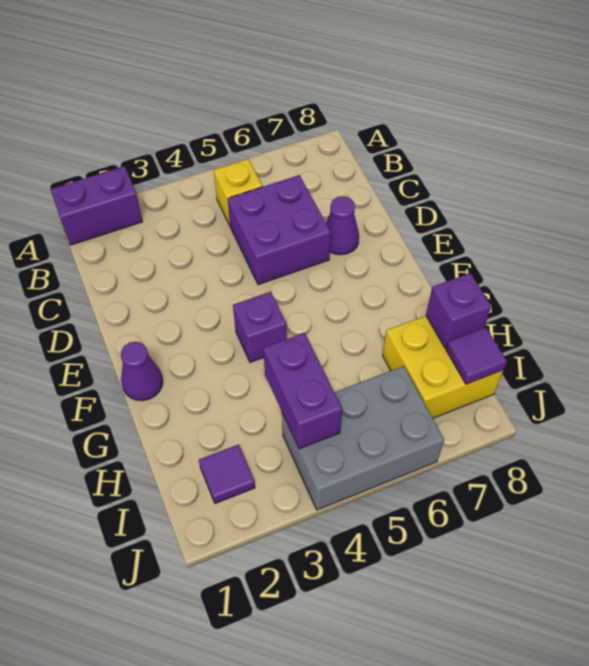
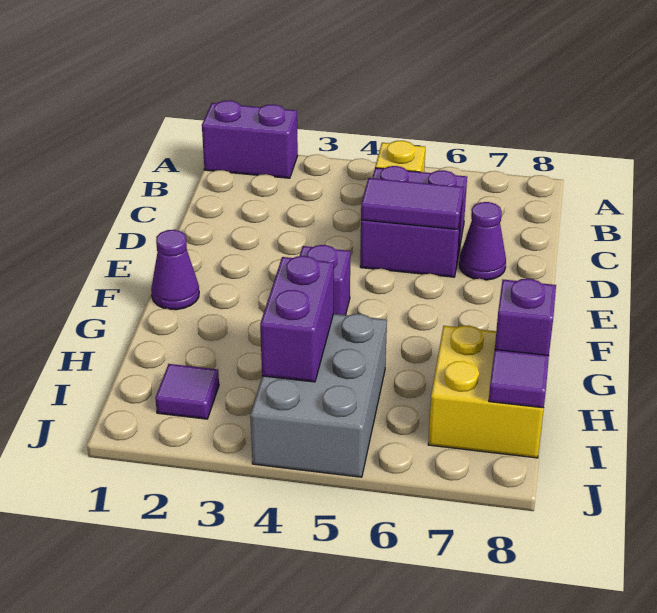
none -> purple 1x2 tile [361,178,464,229]
grey 2x3 brick [282,366,444,510] -> grey 2x3 brick turned to [250,314,387,477]

